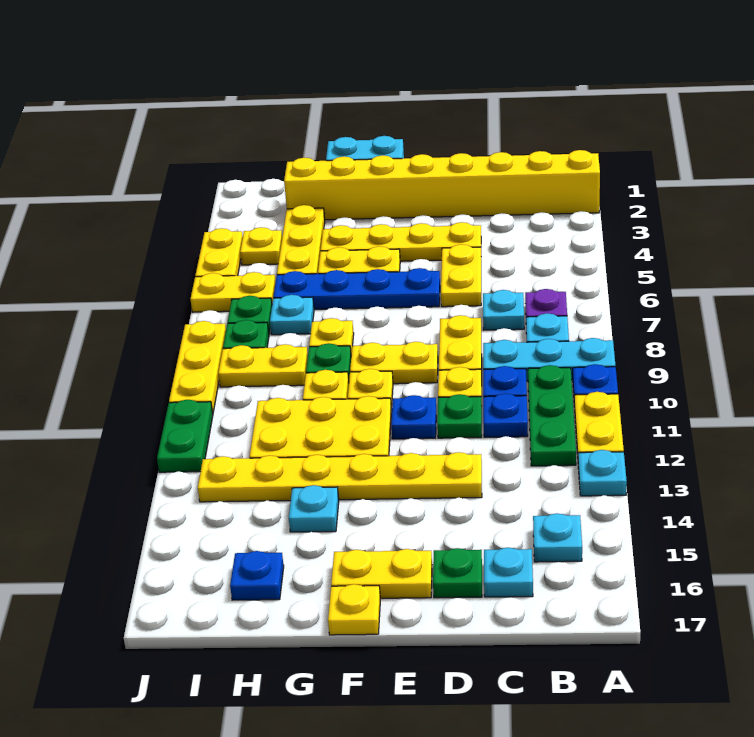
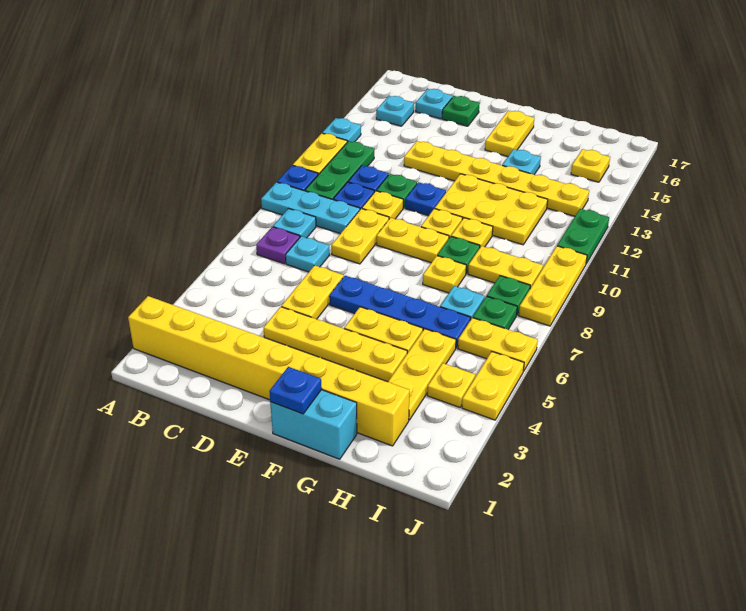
yellow 1x2 plate [331,549,432,598] -> yellow 1x2 plate turned to [485,111,534,156]
yellow 1x1 plate [328,584,380,635] -> yellow 1x1 plate moved to [571,149,610,182]
blue 1x1 plate [230,551,284,600] -> blue 1x1 plate moved to [269,367,322,414]

